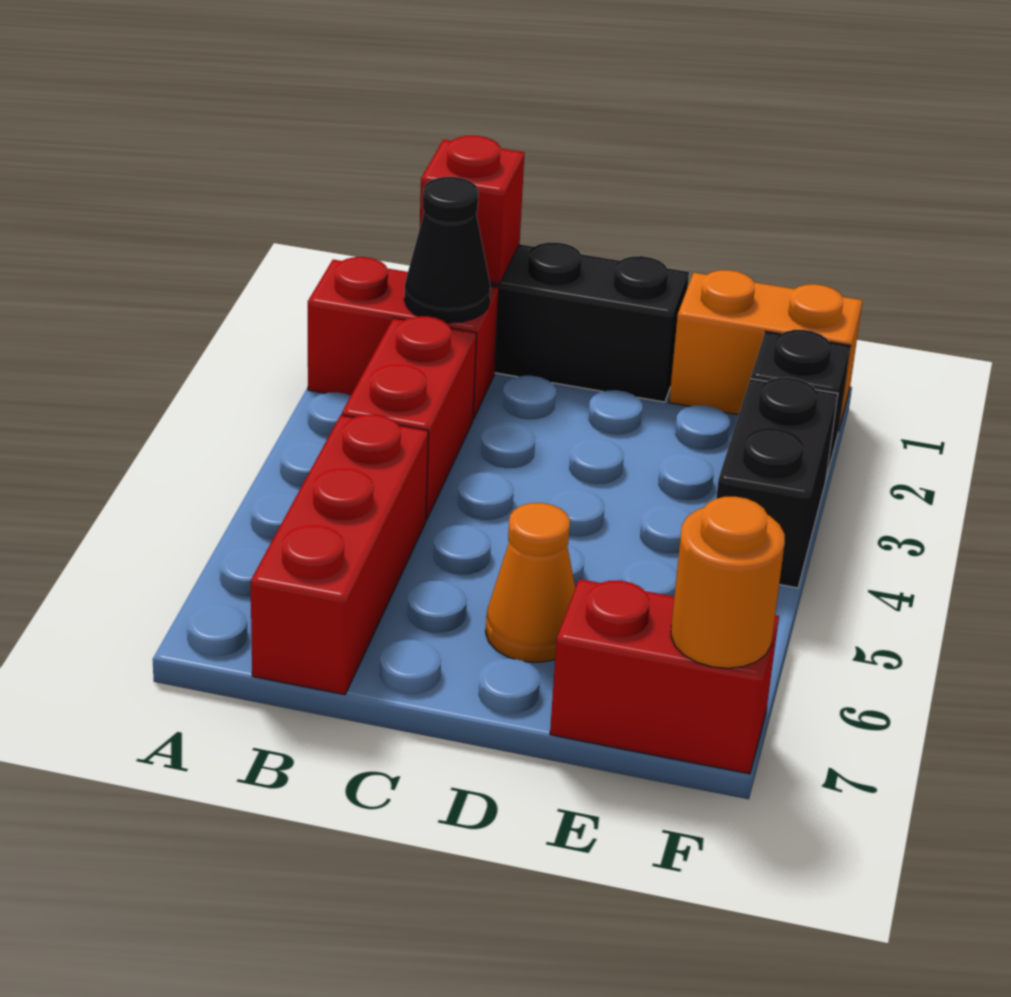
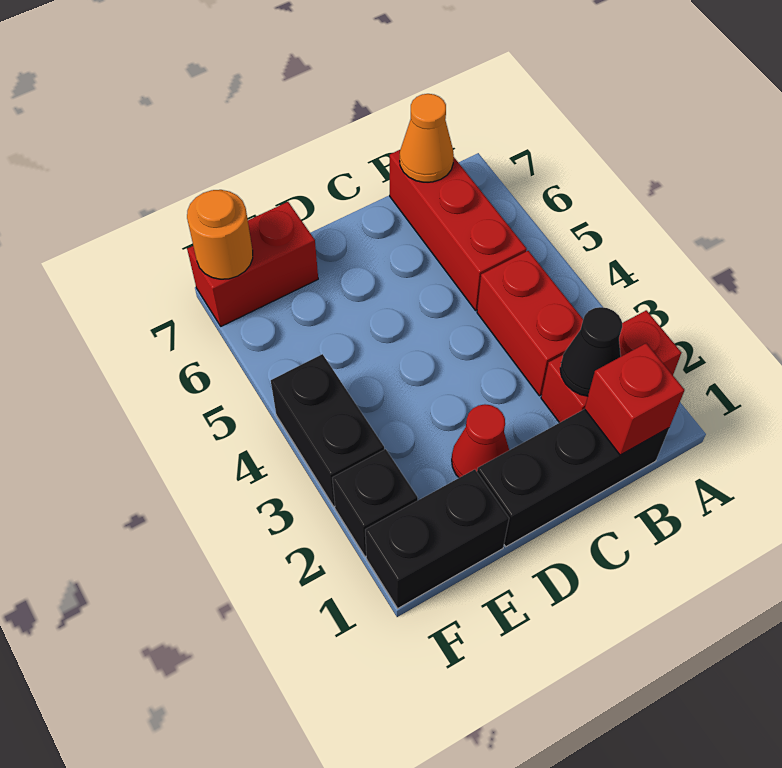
none -> red 1x1 cone [452,404,509,478]
orange 1x1 cone [486,503,575,662] -> orange 1x1 cone moved to [400,94,454,182]
orange 1x2 brick [669,270,862,432] -> black 1x2 brick [365,469,509,608]

